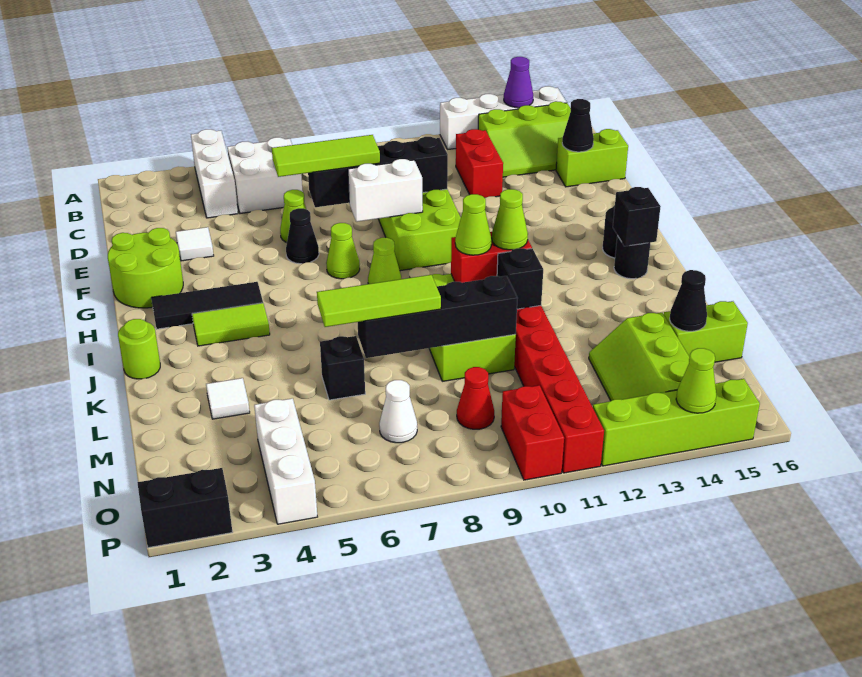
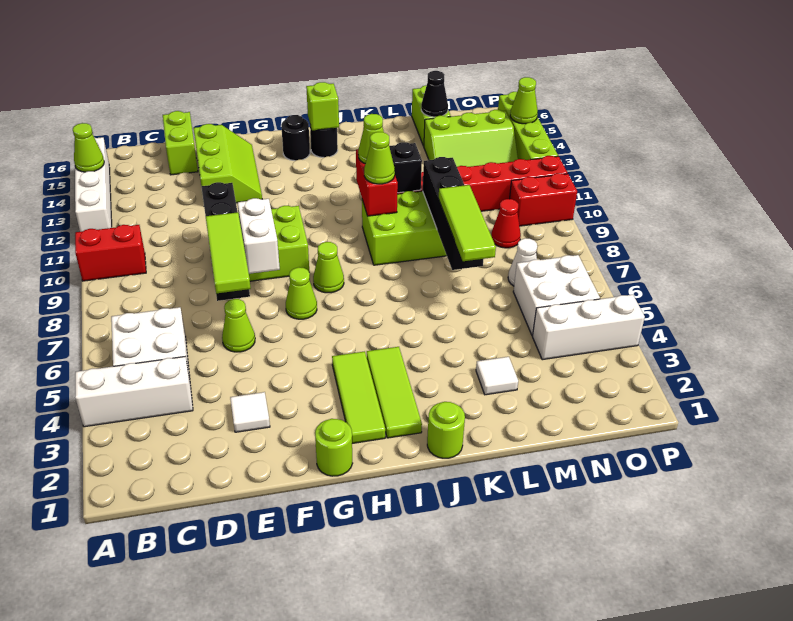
purple 1x1 cone [504,57,533,108] -> lime 1x1 cone [73,123,104,172]
lime 2x3 slope [478,101,571,177] -> lime 2x3 slope moved to [194,124,262,203]
red 1x2 brick [456,129,503,198] -> red 1x2 brick moved to [75,225,146,281]
black 1x1 cone [562,99,594,152] -> none
lime 2x2 round brick [108,228,183,308] -> lime 1x1 round brick [315,419,353,476]
black 1x1 cone [286,208,319,264] -> none
black 1x3 tile [151,282,263,329] -> lime 1x3 tile [332,351,385,443]
lime 1x2 tile [192,303,270,346] -> lime 1x3 tile [367,347,422,438]
black 1x1 brick [613,187,661,246] -> lime 1x1 brick [306,82,339,130]
black 1x1 brick [320,336,365,400] -> none
none -> white 2x2 brick [513,255,600,336]
black 1x2 brick [137,468,232,548] -> none

